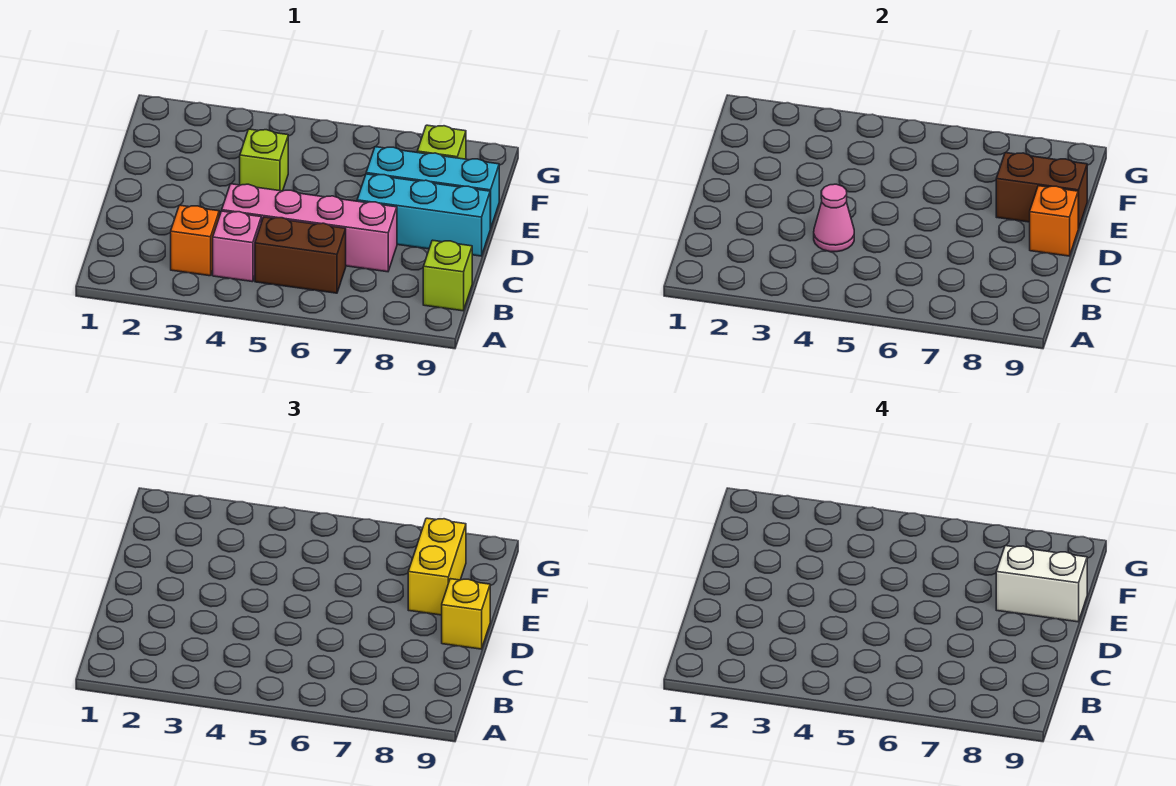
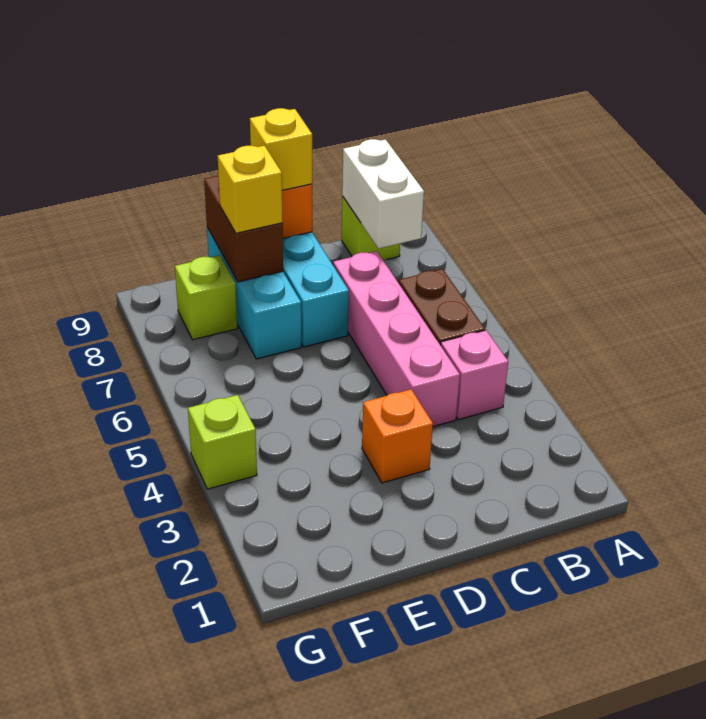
orange 1x1 brick [171,205,219,276] -> orange 1x1 brick moved to [362,389,433,483]
pink 1x1 cone [814,184,854,252] -> none
lime 1x1 brick [240,129,288,191] -> lime 1x1 brick moved to [188,395,257,489]
yellow 1x2 brick [408,518,466,615] -> yellow 1x1 brick [218,146,282,233]
white 1x2 brick [996,546,1087,622] -> white 1x2 brick moved to [342,139,424,249]

